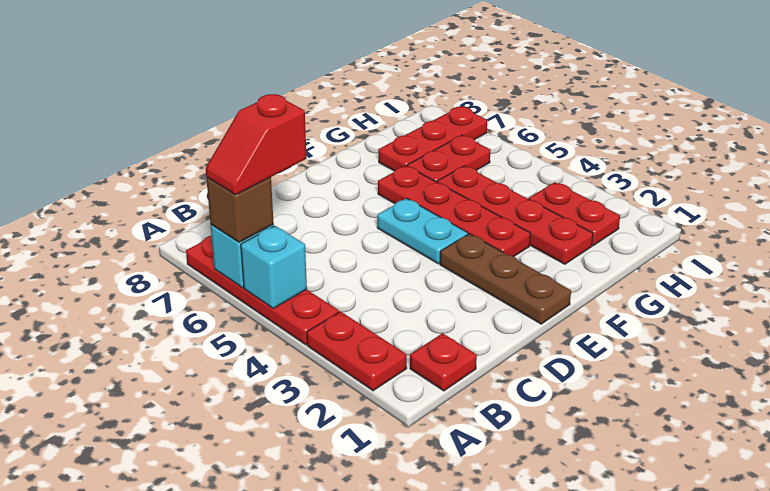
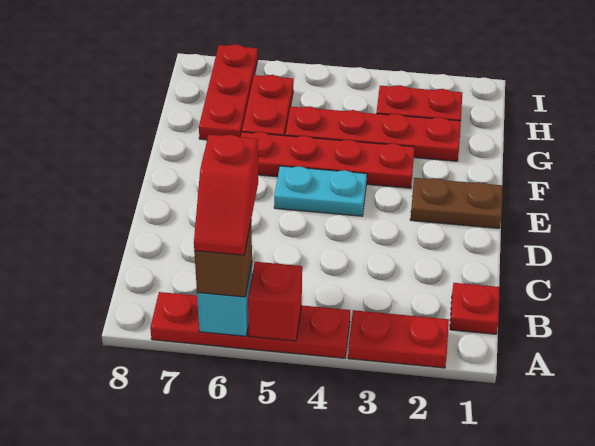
cyan 1x1 brick [241,226,307,308] -> red 1x1 brick [248,262,302,341]
brown 1x3 plate [440,234,571,324] -> brown 1x2 plate [410,178,503,228]

